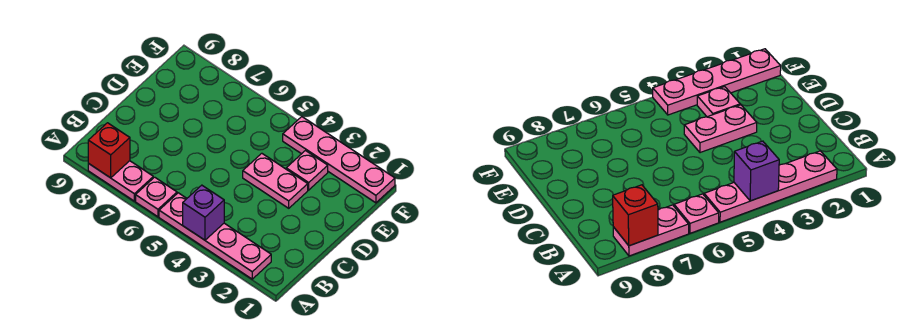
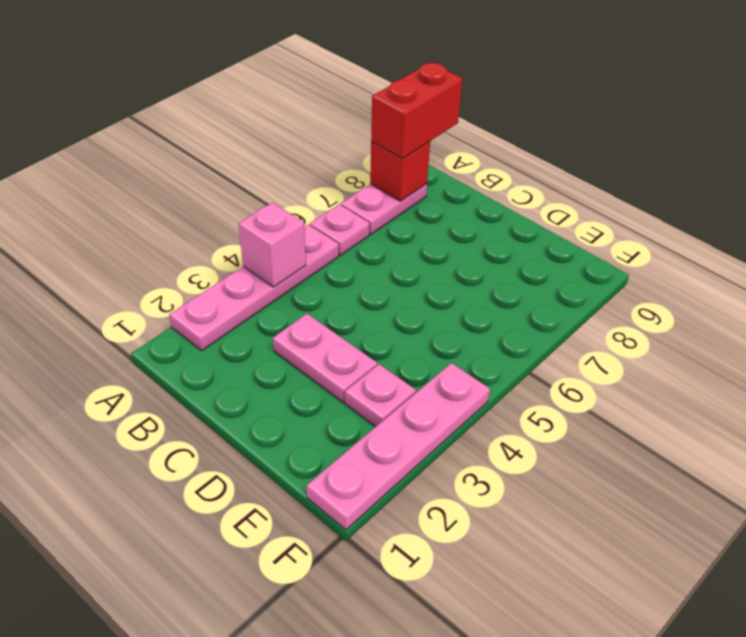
purple 1x1 brick [183,185,224,240] -> pink 1x1 brick [239,202,306,287]
none -> red 1x2 brick [371,63,462,159]
pink 1x2 plate [243,153,308,208] -> pink 1x2 plate turned to [273,314,377,402]

